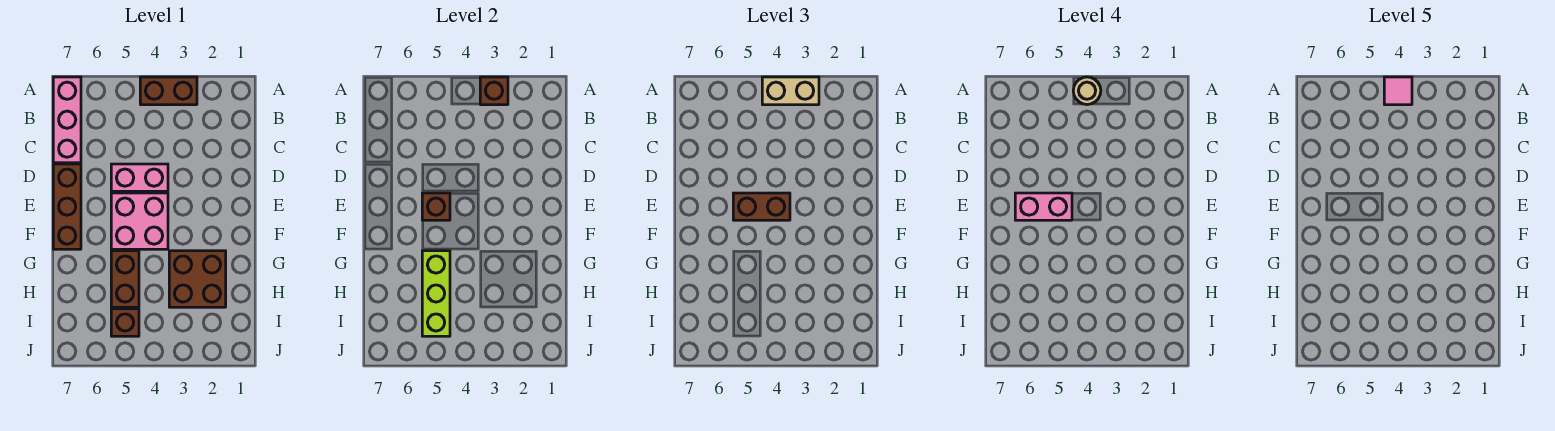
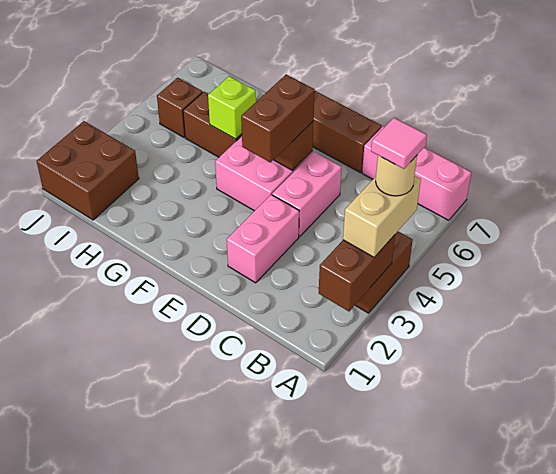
brown 1x1 brick [480,77,508,105] -> brown 1x2 brick [319,235,395,311]
pink 1x2 brick [1015,193,1072,220] -> pink 1x2 brick moved to [227,195,299,283]
brown 2x2 brick [169,251,226,307] -> brown 2x2 brick moved to [37,121,139,220]
lime 1x3 brick [422,251,450,336] -> lime 1x1 brick [208,76,256,139]

